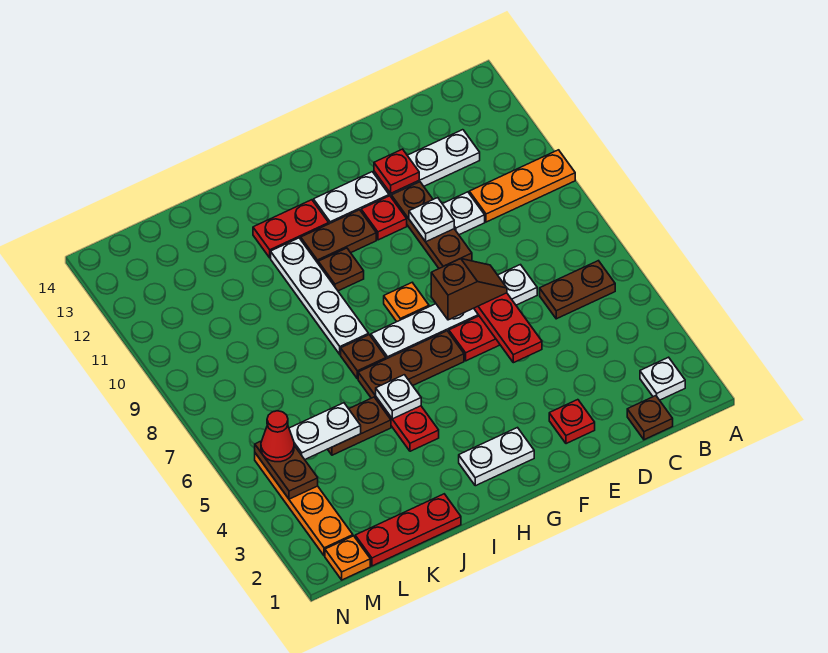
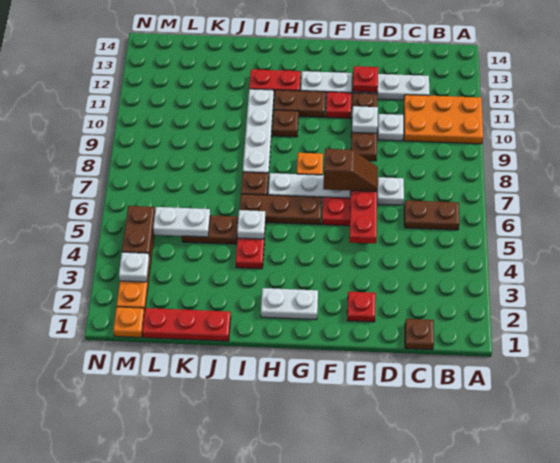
orange 1x3 plate [469,150,575,222] -> orange 2x3 plate [404,95,483,144]
white 1x1 plate [640,357,685,400] -> white 1x1 plate moved to [119,252,150,282]
red 1x1 cone [261,411,294,462] -> none

